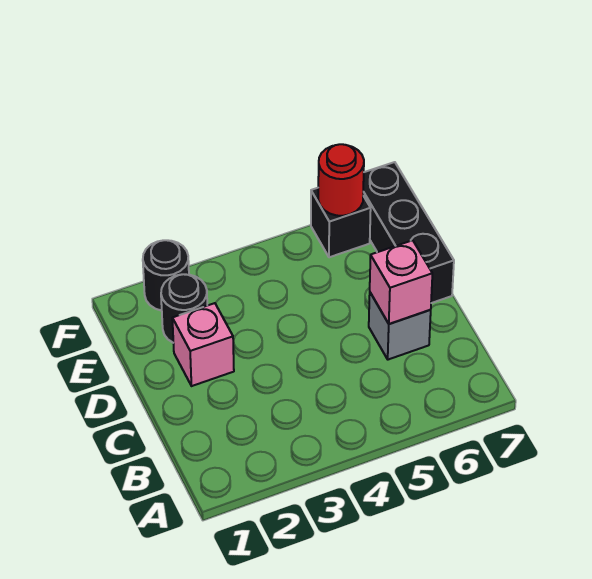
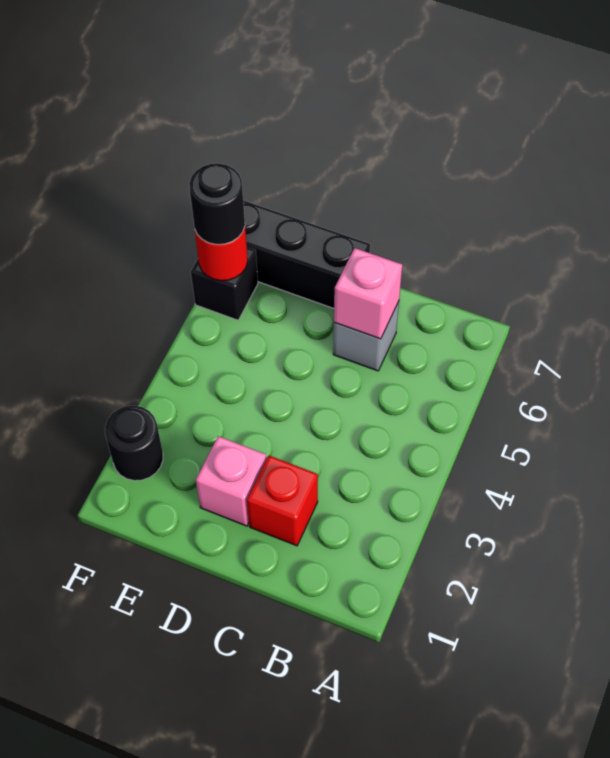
none -> red 1x1 brick [247,456,318,546]
black 1x1 round brick [161,274,207,342] -> black 1x1 round brick moved to [189,164,245,244]

